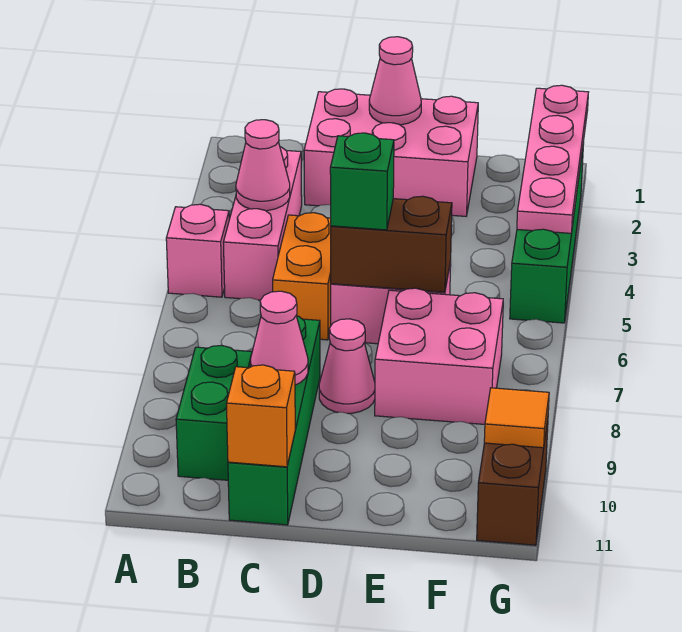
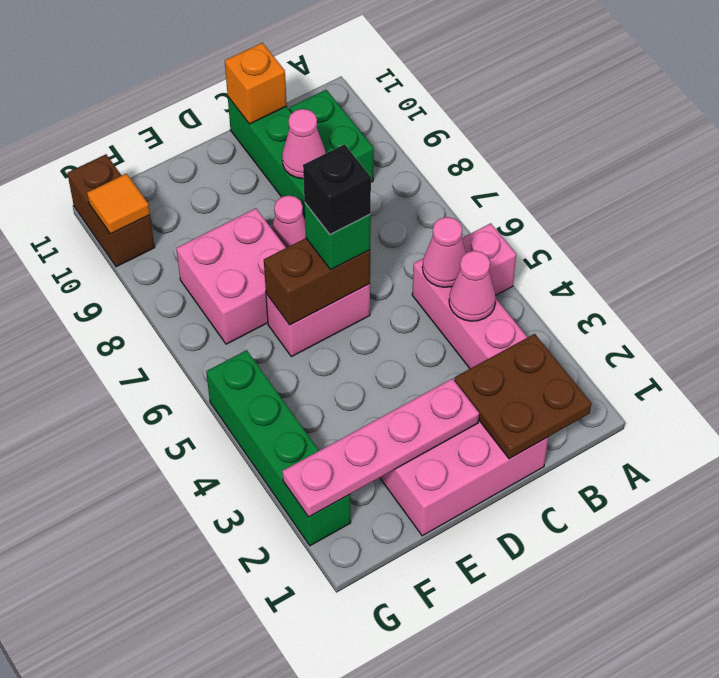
none -> brown 2x2 plate [454,334,591,459]
orange 1x2 brick [273,213,331,340] -> none
pink 1x1 cone [369,37,421,125] -> pink 1x1 cone moved to [422,217,466,287]
none -> black 1x1 brick [303,144,371,234]
pink 1x4 plate [517,85,588,233] -> pink 1x4 plate turned to [282,379,479,517]

